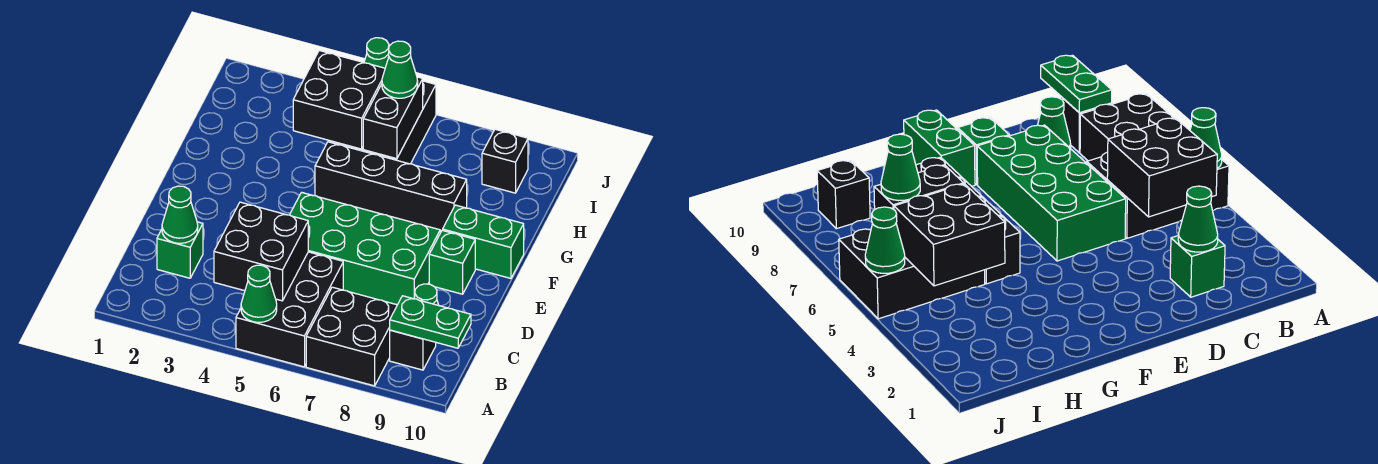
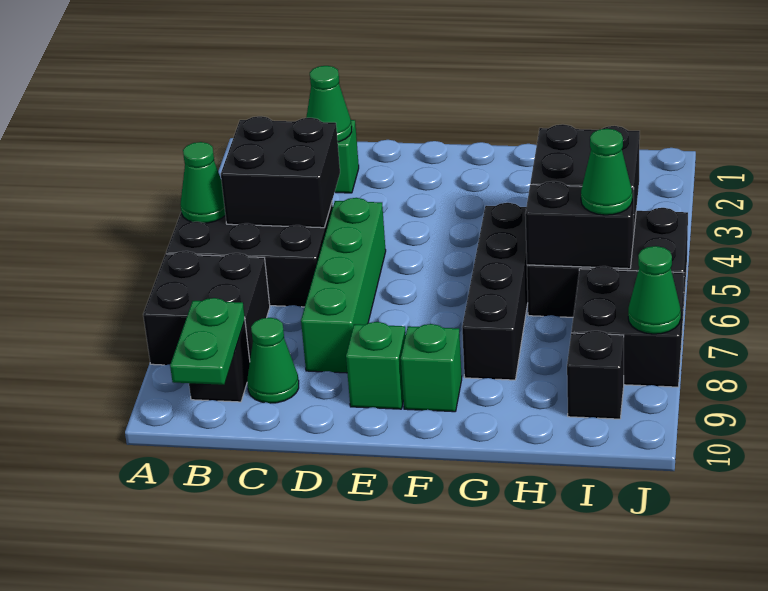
green 2x4 brick [290,192,440,305] -> green 1x4 brick [301,198,386,373]
green 1x2 brick [443,205,524,278] -> green 1x1 brick [401,324,462,412]
none -> black 2x2 brick [571,266,684,387]
green 1x1 cone [364,38,389,68] -> green 1x1 cone moved to [628,246,681,334]

